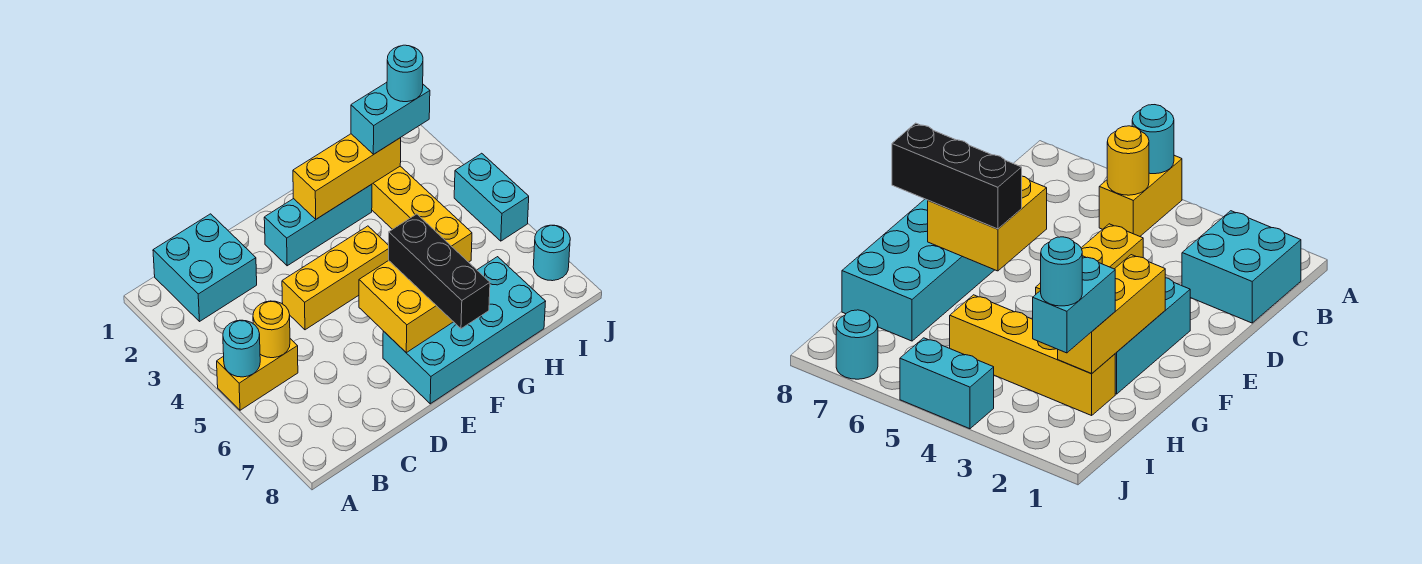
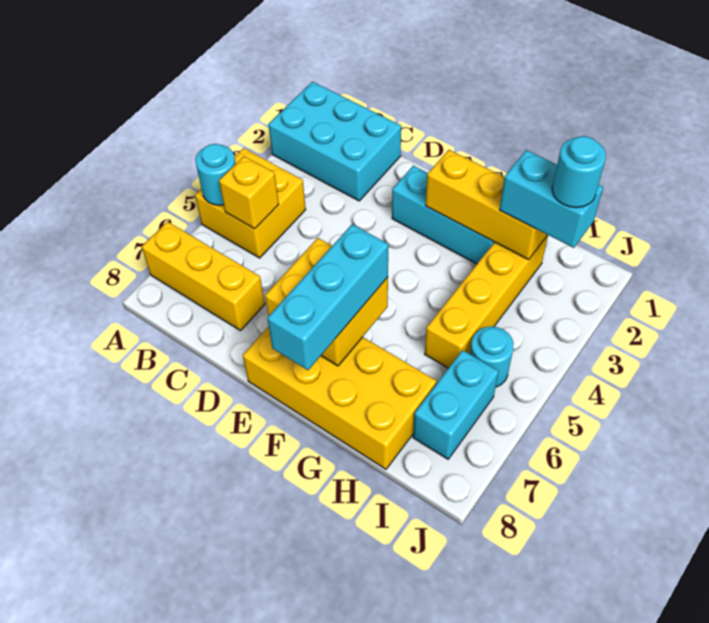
yellow 1x2 brick [217,339,298,410] -> yellow 2x2 brick [195,148,306,258]
cyan 2x2 brick [153,214,257,322] -> cyan 2x3 brick [268,82,401,201]
yellow 1x1 round brick [253,301,290,358] -> yellow 1x1 brick [219,156,279,229]
yellow 1x3 brick [282,226,389,330] -> yellow 1x3 brick moved to [142,222,265,331]
cyan 2x4 brick [383,257,546,404] -> yellow 2x4 brick [243,326,436,469]
black 1x3 brick [389,214,490,329] -> cyan 1x3 brick [267,224,388,370]
cyan 1x2 brick [454,153,529,241] -> cyan 1x2 brick moved to [413,350,499,459]
cyan 1x1 round brick [533,225,570,281] -> cyan 1x1 round brick moved to [470,327,514,387]

